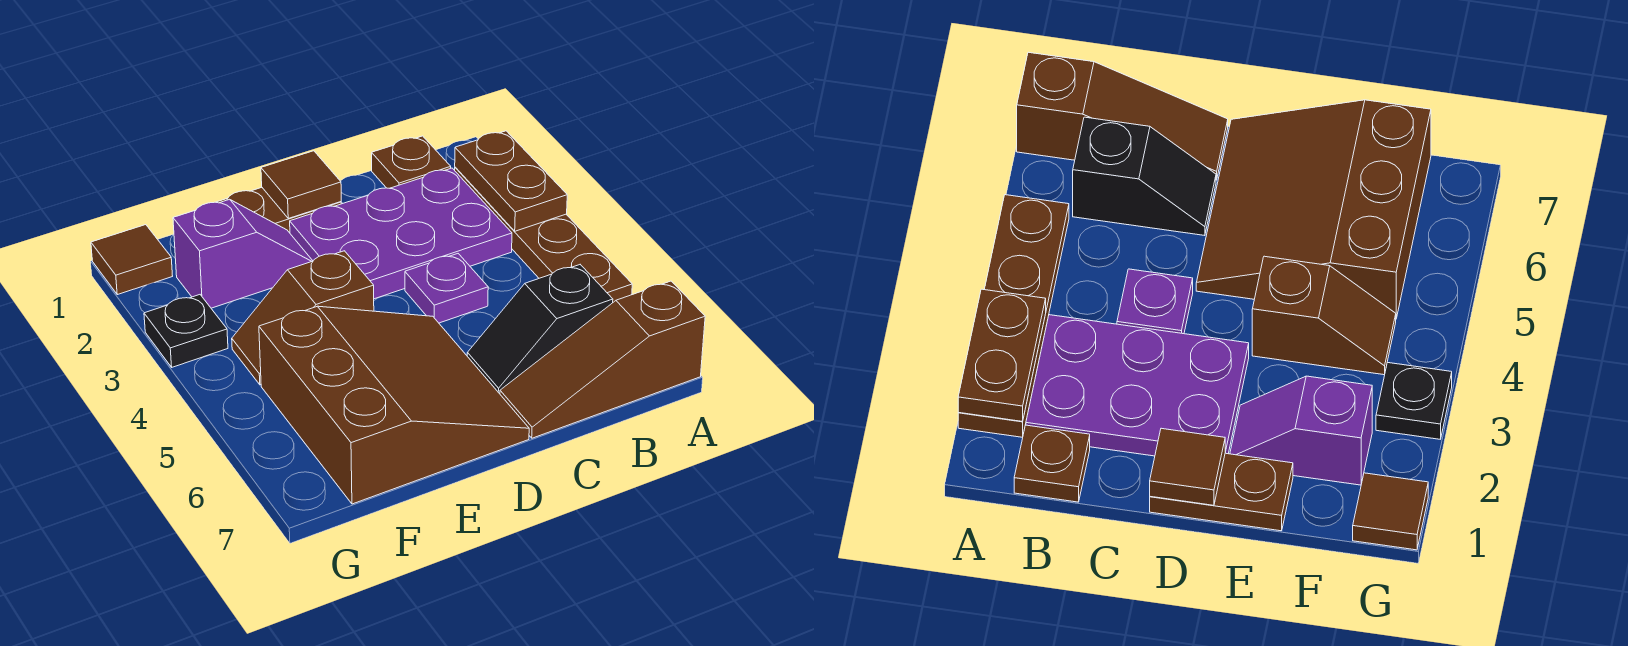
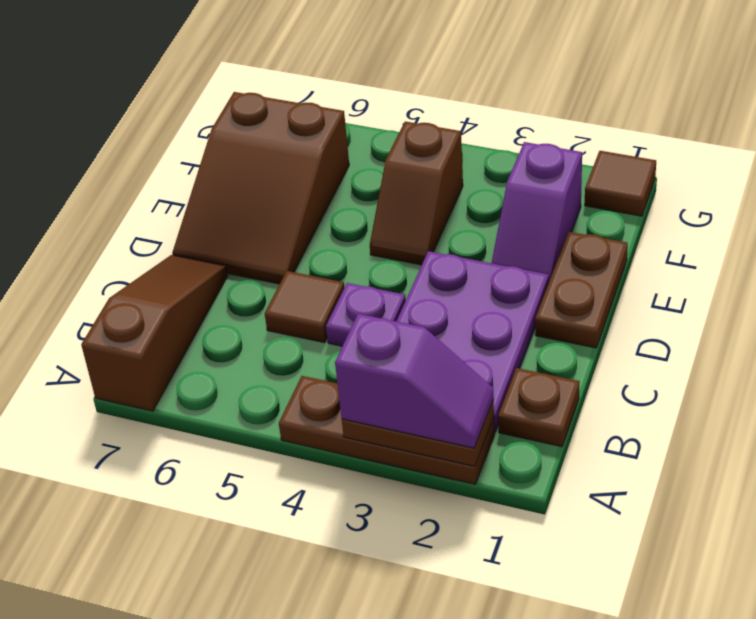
brown 1x4 plate [455,167,632,302] -> brown 1x3 plate [279,376,494,484]
none -> purple 1x2 slope [335,314,494,448]
black 1x2 slope [467,265,613,394] -> none
brown 1x1 tile [261,151,341,218] -> brown 1x1 tile moved to [265,271,344,343]
brown 3x3 slope [259,306,529,504] -> brown 2x3 slope [172,92,349,284]
brown 1x2 slope [232,251,374,385] -> brown 1x2 slope turned to [370,121,463,265]
black 1x1 plate [144,295,228,367] -> none

